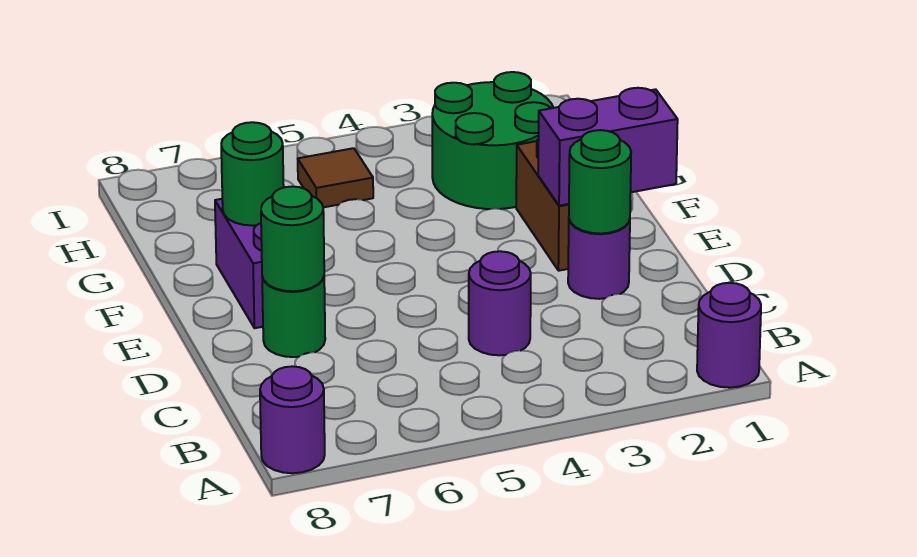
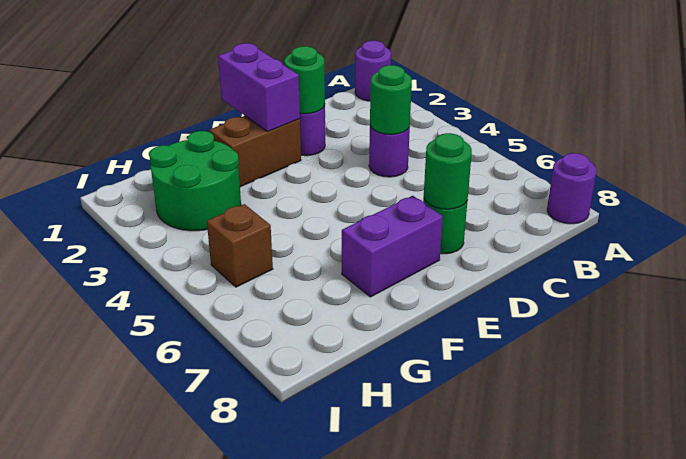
green 1x1 round brick [221,122,284,226] -> green 1x1 round brick moved to [370,65,412,135]
brown 1x1 tile [298,148,373,207] -> brown 1x1 brick [207,204,273,287]

